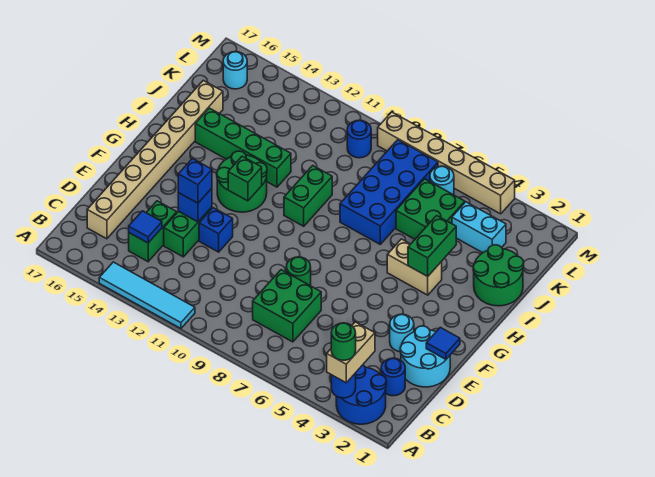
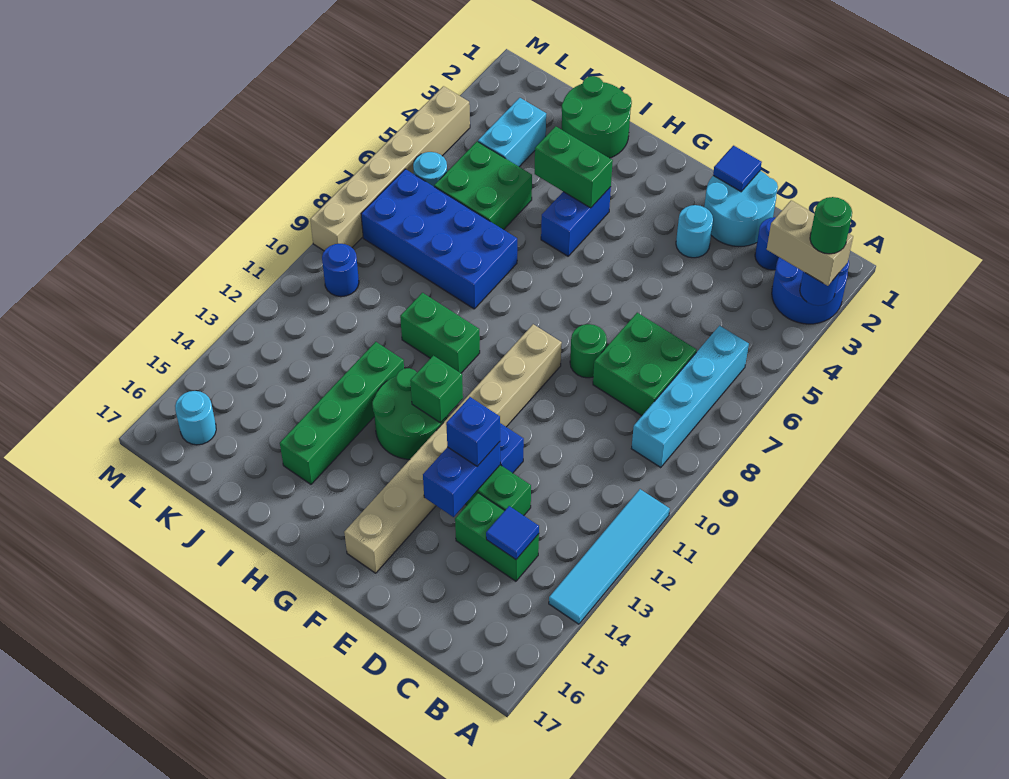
none -> cyan 1x4 brick [631,326,749,467]
tan 1x8 brick [87,80,223,239] -> tan 1x8 brick turned to [344,324,562,573]
blue 1x1 brick [178,188,212,222] -> blue 1x2 brick [423,442,500,517]
tan 1x2 brick [387,239,442,295] -> blue 1x2 brick [541,187,611,256]

